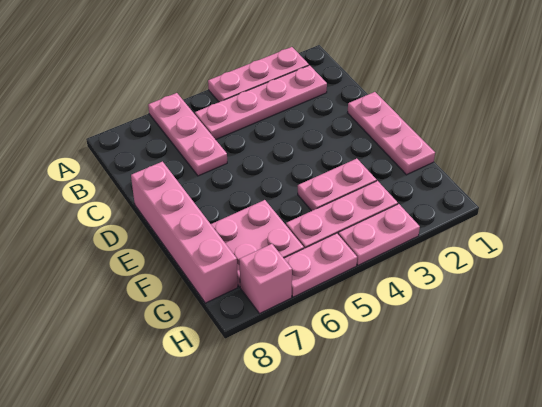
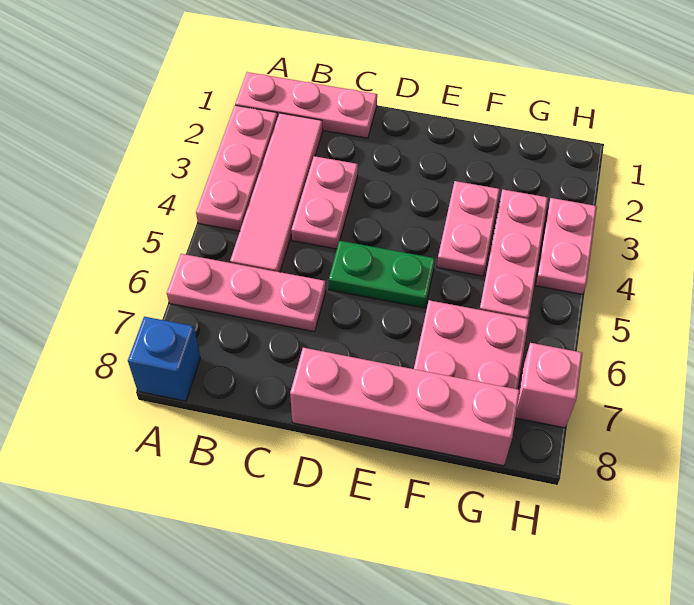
none -> blue 1x1 brick [128,317,200,401]
pink 1x4 plate [195,65,327,140] -> pink 1x4 tile [230,113,323,272]
pink 1x3 plate [347,92,435,175] -> pink 1x3 plate moved to [235,72,377,138]
none -> green 1x2 plate [329,241,435,308]
pink 1x2 plate [284,233,357,297] -> pink 1x2 plate moved to [291,156,358,249]

